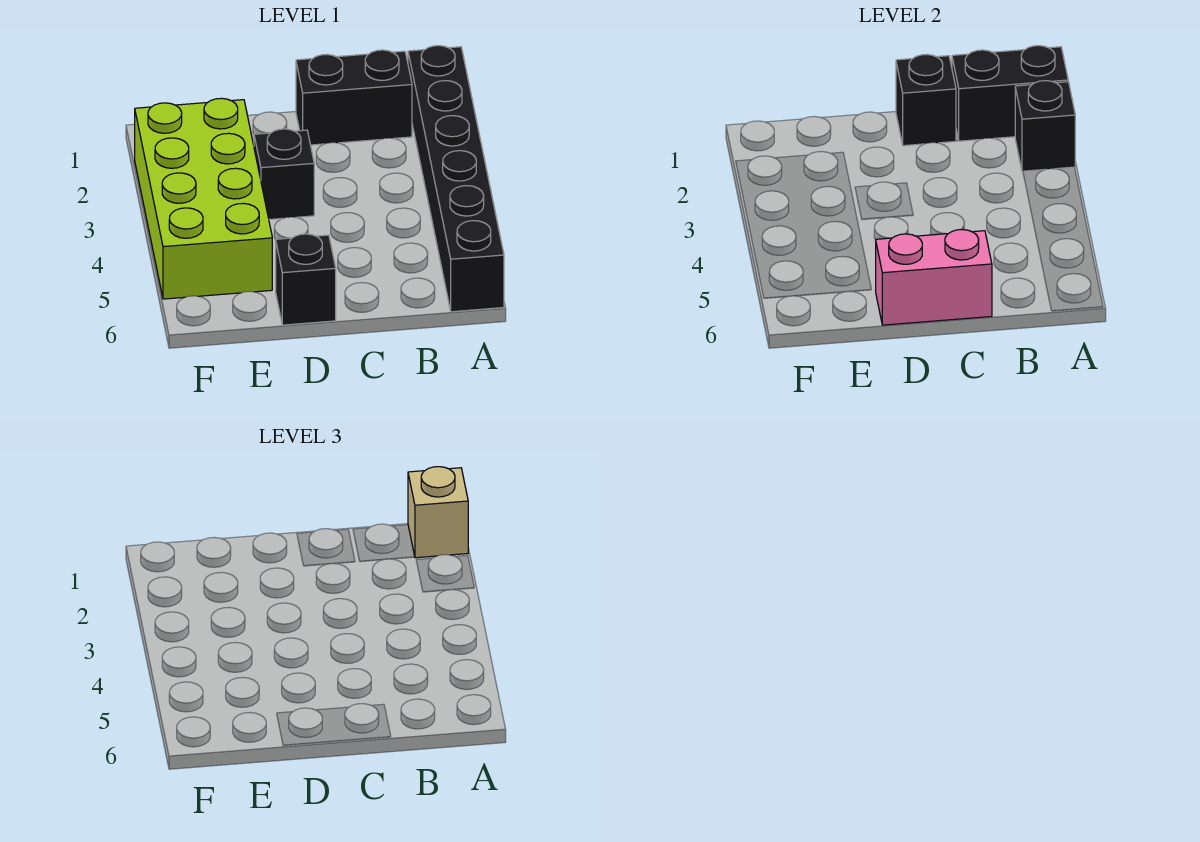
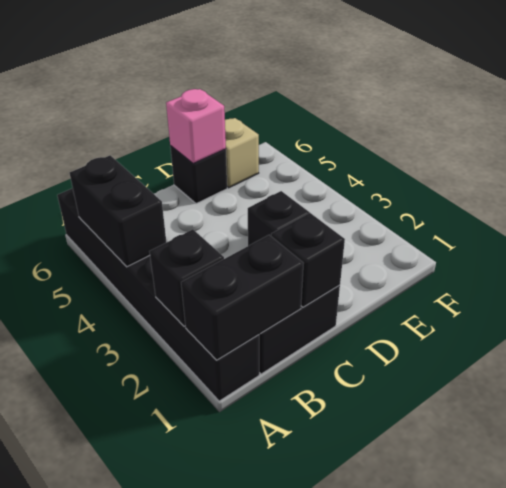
tan 1x1 brick [408,467,468,558] -> tan 1x1 brick moved to [225,118,259,188]
none -> black 1x2 brick [70,155,166,267]
pink 1x2 brick [876,230,992,325] -> pink 1x1 brick [166,89,226,164]
lime 2x4 brick [135,98,272,299] -> none

